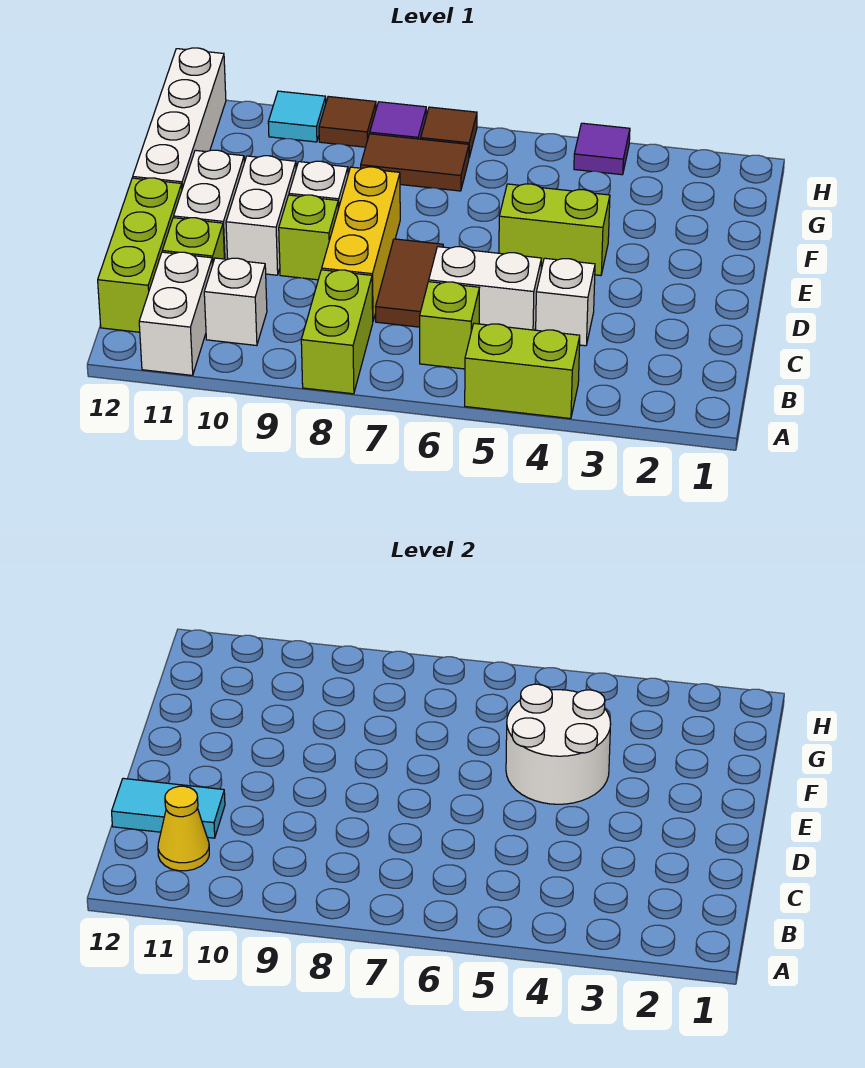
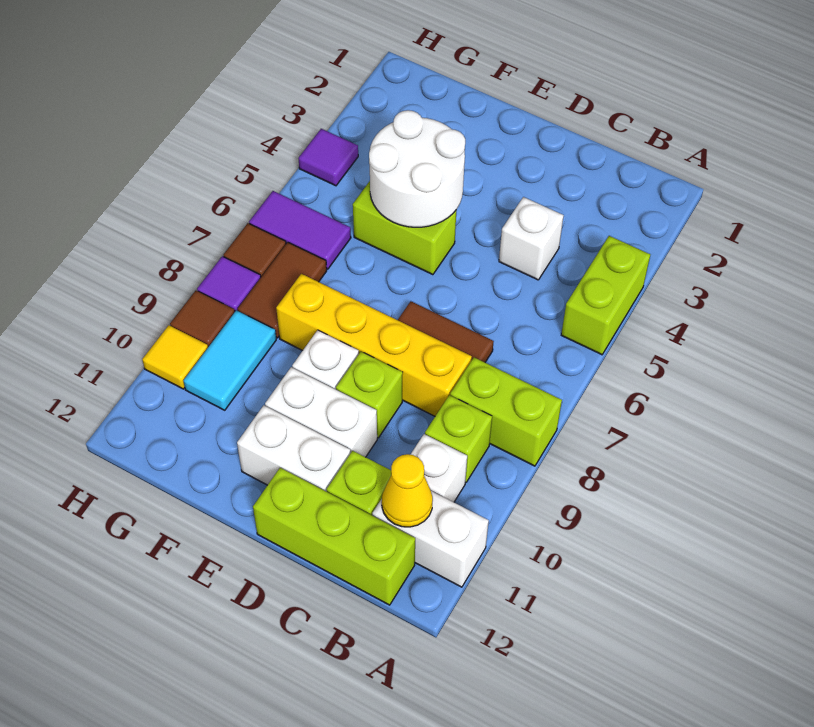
lime 1x1 brick [420,282,479,369] -> lime 1x1 brick moved to [425,395,492,482]
white 1x2 brick [429,247,541,330] -> none
yellow 1x3 brick [322,167,400,321] -> yellow 1x4 brick [276,274,472,416]
cyan 1x2 tile [112,778,225,838] -> cyan 1x2 tile moved to [184,310,276,410]
lime 1x2 brick [499,184,610,275] -> lime 1x2 brick turned to [353,181,456,275]
white 1x4 brick [133,48,226,188] -> none
none -> purple 1x2 tile [249,191,351,269]
cyan 1x1 tile [268,91,326,142] -> yellow 1x1 tile [142,325,208,389]

